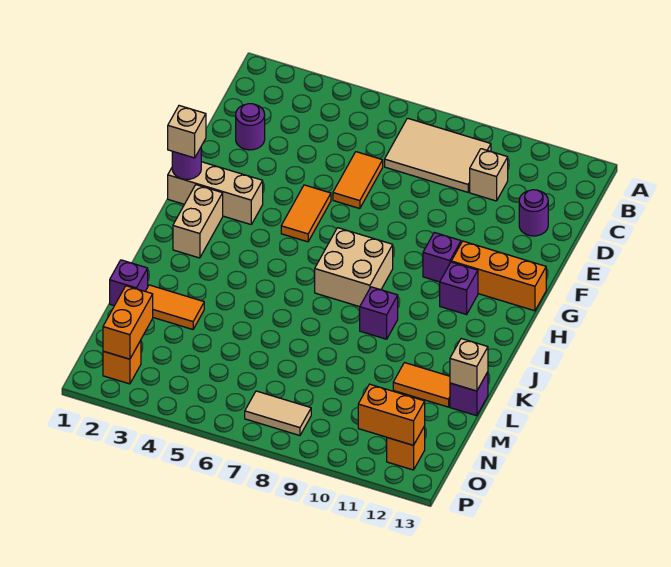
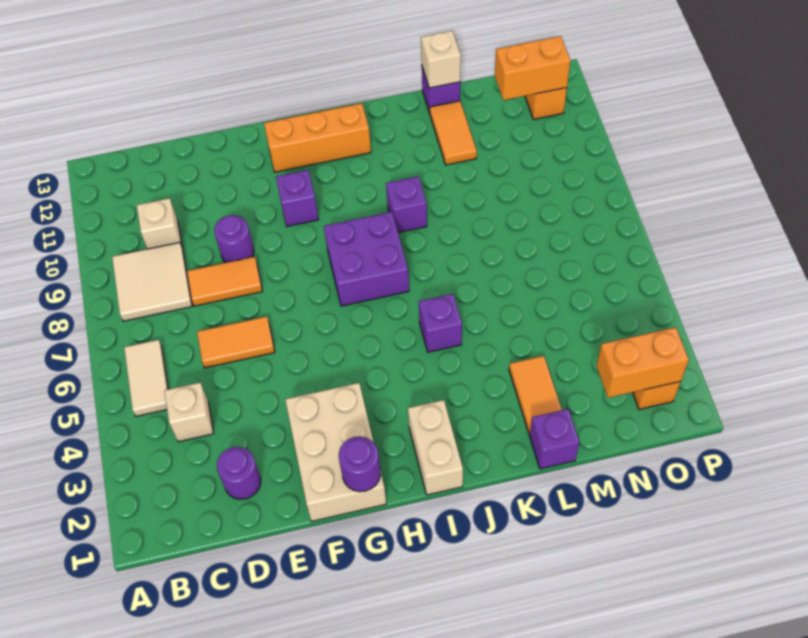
tan 2x3 tile [385,118,491,192] -> tan 2x2 tile [112,242,192,321]
purple 1x1 round brick [519,190,548,236] -> purple 1x1 round brick moved to [214,215,254,263]
orange 1x2 tile [281,185,331,242] -> orange 1x2 tile moved to [187,257,262,306]
tan 1x3 brick [168,162,263,224] -> tan 2x3 brick [285,383,386,521]
tan 1x1 brick [168,106,206,158] -> tan 1x1 brick moved to [164,383,214,442]
orange 1x3 brick [451,241,546,311] -> orange 1x3 brick turned to [264,103,371,172]
tan 1x2 brick [173,185,223,258] -> tan 1x2 brick turned to [408,400,463,495]
tan 2x2 brick [315,228,393,307] -> purple 2x2 brick [324,212,409,306]
purple 1x1 brick [440,262,478,315] -> purple 1x1 brick moved to [419,294,462,352]
tan 1x2 tile [245,391,311,436] -> tan 1x2 tile moved to [124,340,168,416]
orange 1x2 brick [358,384,425,445] -> orange 1x2 brick turned to [495,36,571,100]

